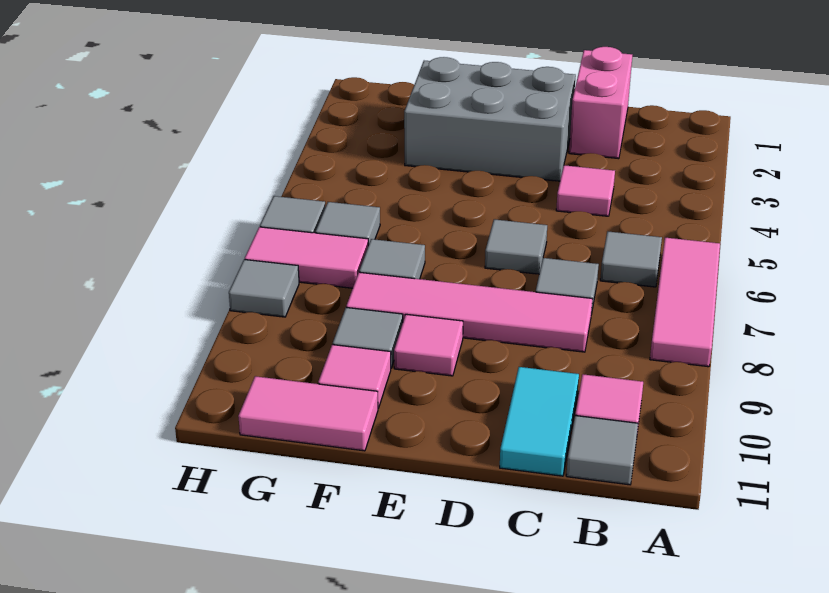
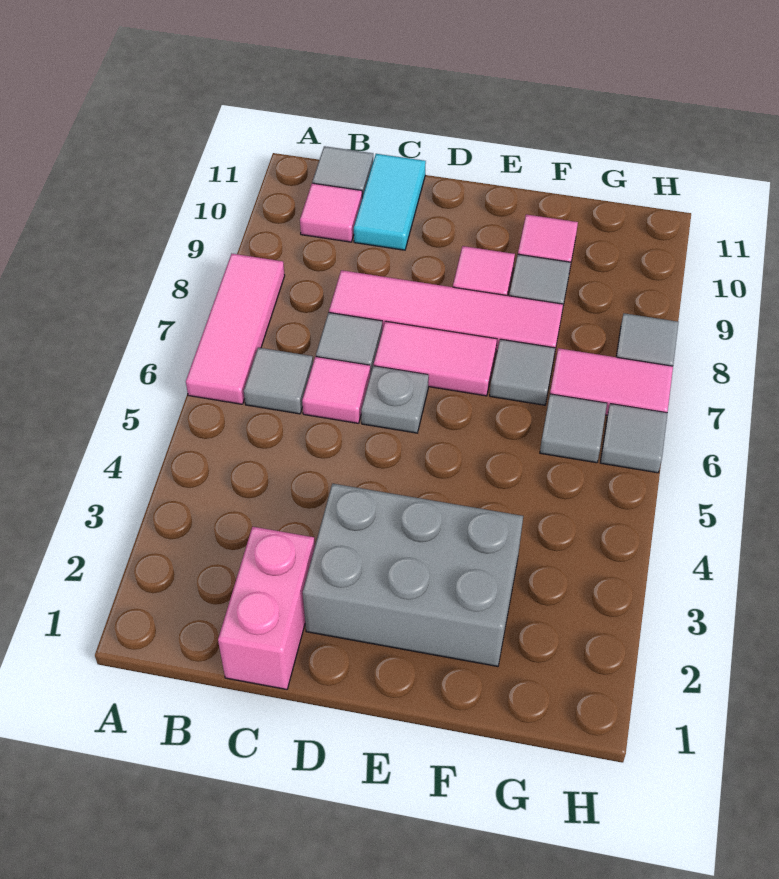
pink 1x1 tile [556,165,615,216] -> pink 1x1 tile moved to [302,357,370,423]
grey 1x1 tile [485,219,547,274] -> grey 1x1 plate [361,366,429,433]
pink 1x2 tile [238,376,378,451] -> pink 1x2 tile moved to [374,321,497,396]

